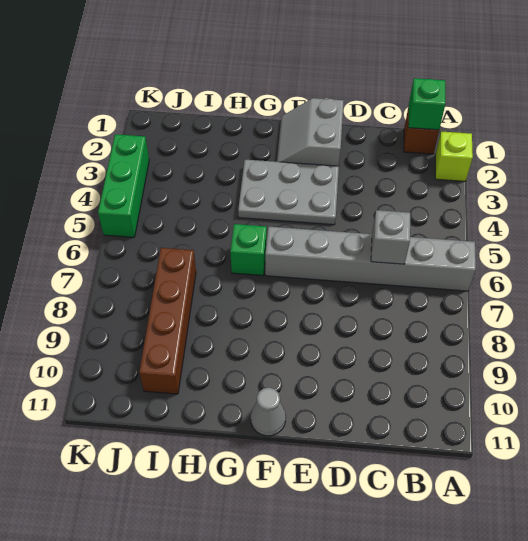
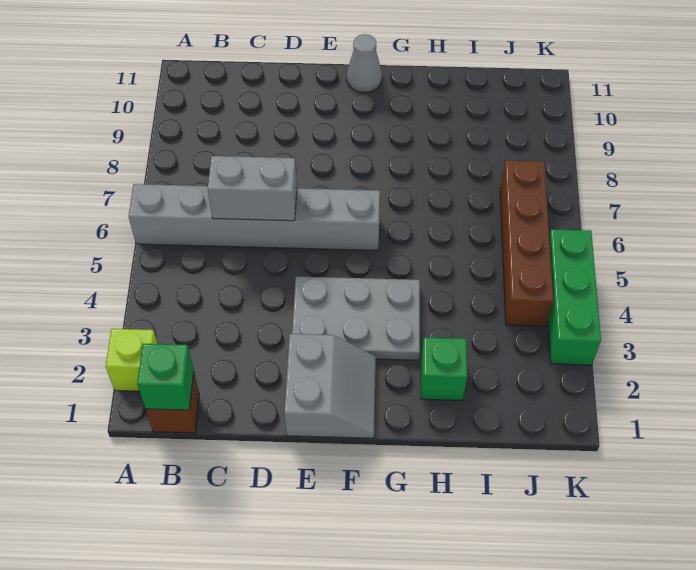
grey 1x1 brick [371,210,410,264] -> grey 1x2 brick [208,156,297,221]
green 1x1 brick [230,224,267,276] -> green 1x1 brick moved to [421,337,467,400]
brown 1x4 brick [139,248,196,394] -> brown 1x4 brick moved to [500,160,554,326]

